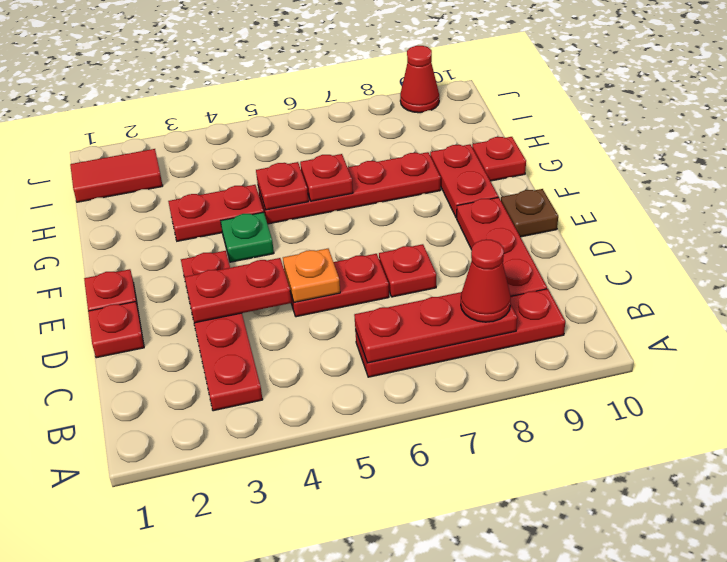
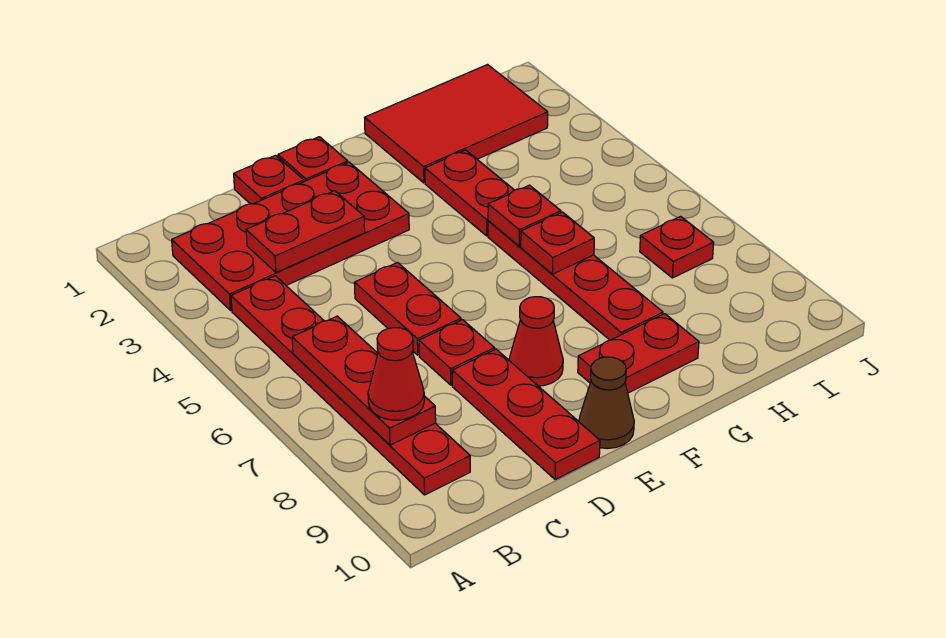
red 1x4 plate [181,251,263,411] -> red 2x4 plate [172,162,409,310]
red 1x4 plate [355,289,565,377] -> red 1x6 plate [231,276,470,495]
red 1x3 plate [457,197,547,296] -> red 1x3 plate turned to [452,349,600,480]
red 1x2 plate [185,258,291,323] -> red 1x2 plate turned to [246,191,365,273]
orange 1x1 plate [283,249,340,302] -> none
brown 1x1 plate [501,189,558,237] -> brown 1x1 cone [579,357,634,449]
green 1x1 plate [221,212,274,262] -> none
red 1x1 plate [472,137,526,181] -> red 1x1 plate moved to [640,216,714,278]
red 1x2 tile [70,149,163,202] -> red 2x3 tile [365,65,548,183]
red 1x1 cone [400,46,439,113] -> red 1x1 cone moved to [509,297,563,386]

